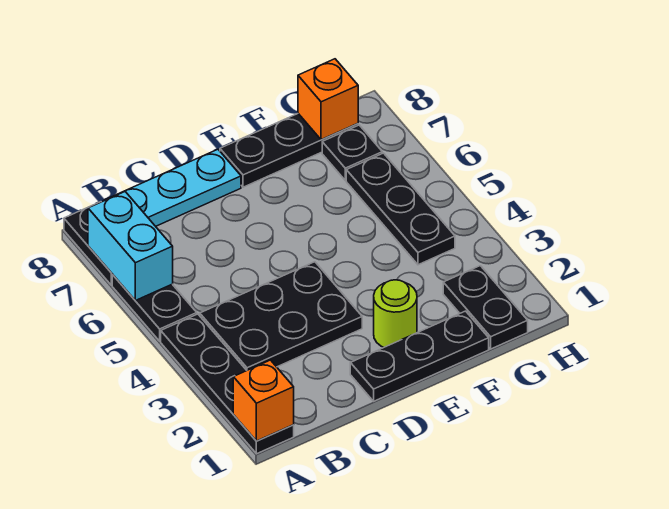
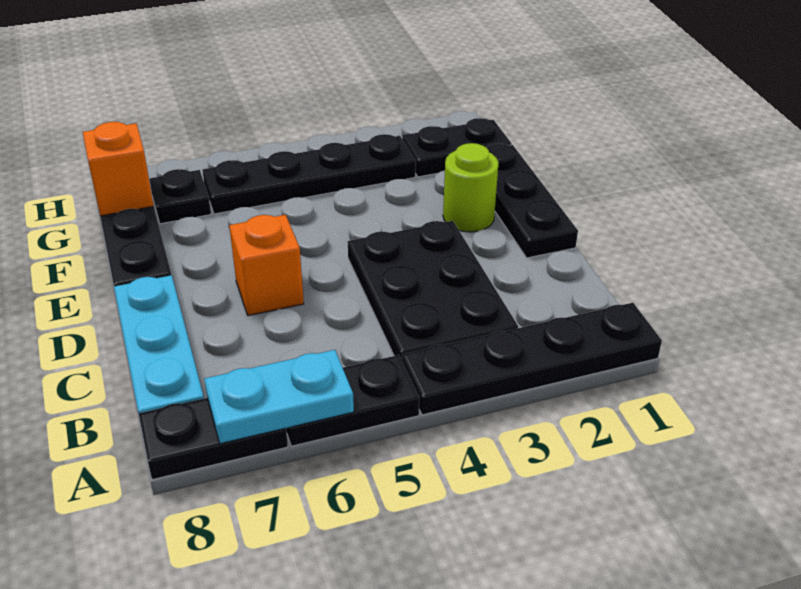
orange 1x1 brick [233,360,294,441] -> orange 1x1 brick moved to [229,215,304,316]
cyan 1x2 brick [88,192,173,300] -> cyan 1x2 plate [204,350,354,444]
black 1x3 plate [346,153,455,265] -> black 1x4 plate [202,134,416,214]

